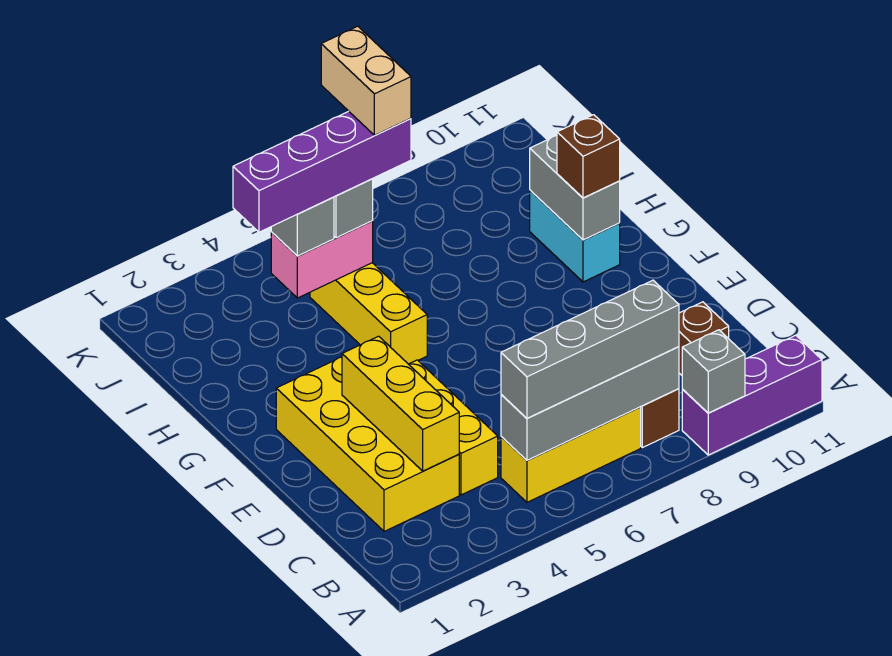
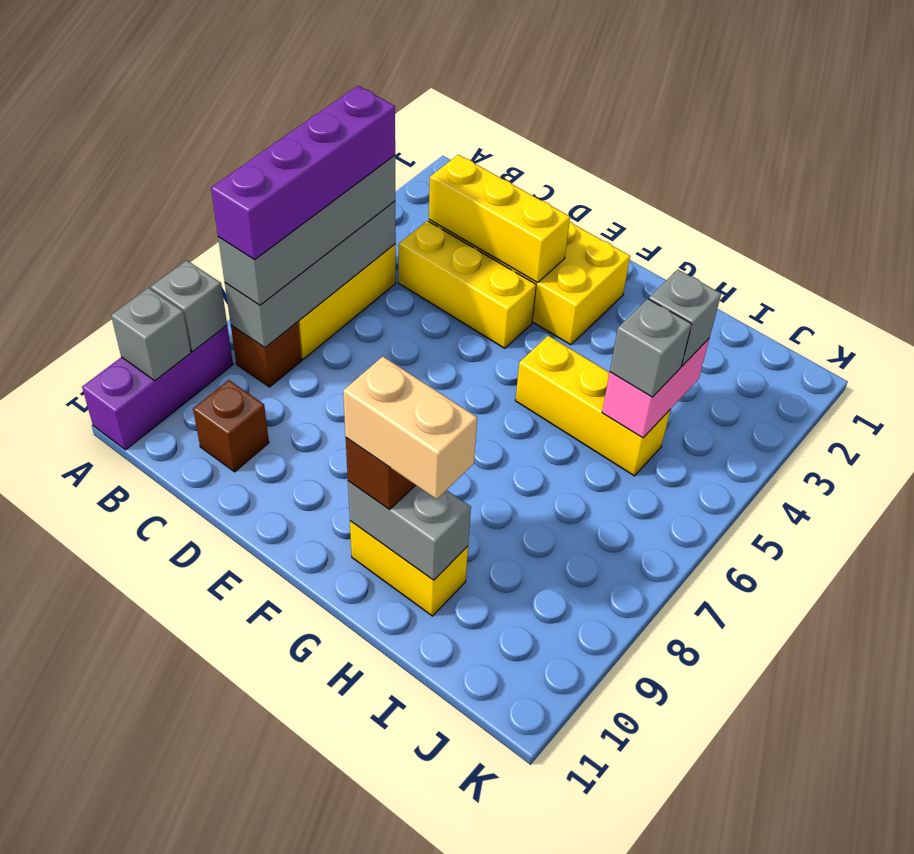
none -> grey 1x1 brick [111,288,191,381]
cyan 1x2 brick [530,190,620,282] -> yellow 1x2 brick [350,521,468,616]
purple 1x4 brick [233,111,411,232] -> purple 1x4 brick moved to [211,86,395,260]
tan 1x2 brick [321,26,411,135] -> tan 1x2 brick moved to [343,357,477,499]

